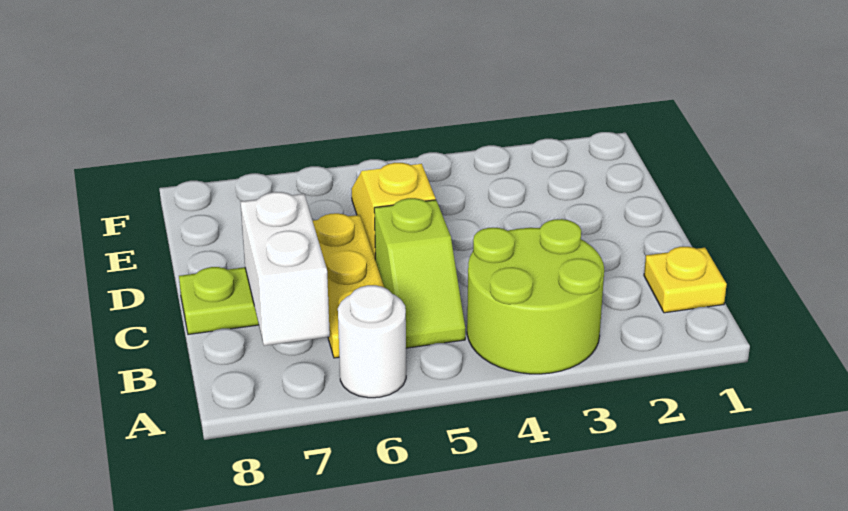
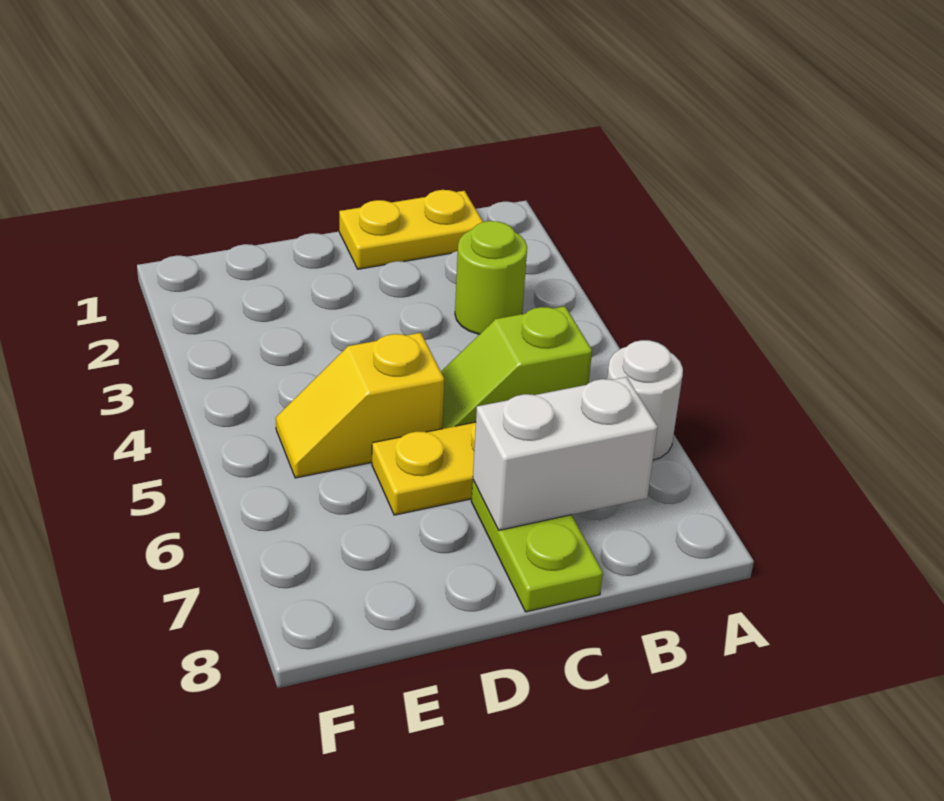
lime 2x2 round brick [467,219,604,374] -> lime 1x1 round brick [455,221,527,334]
yellow 1x1 plate [644,247,727,313] -> yellow 1x2 plate [339,190,483,269]
lime 1x2 slope [374,198,465,348] -> lime 1x2 slope turned to [441,306,592,429]

